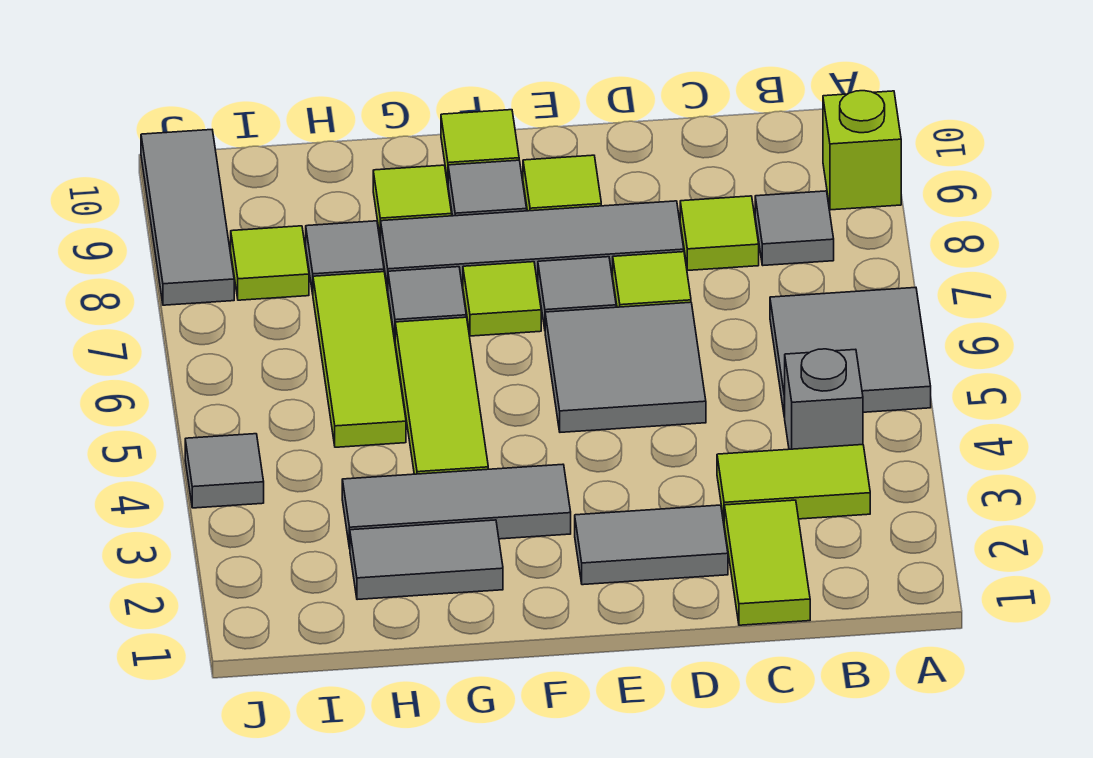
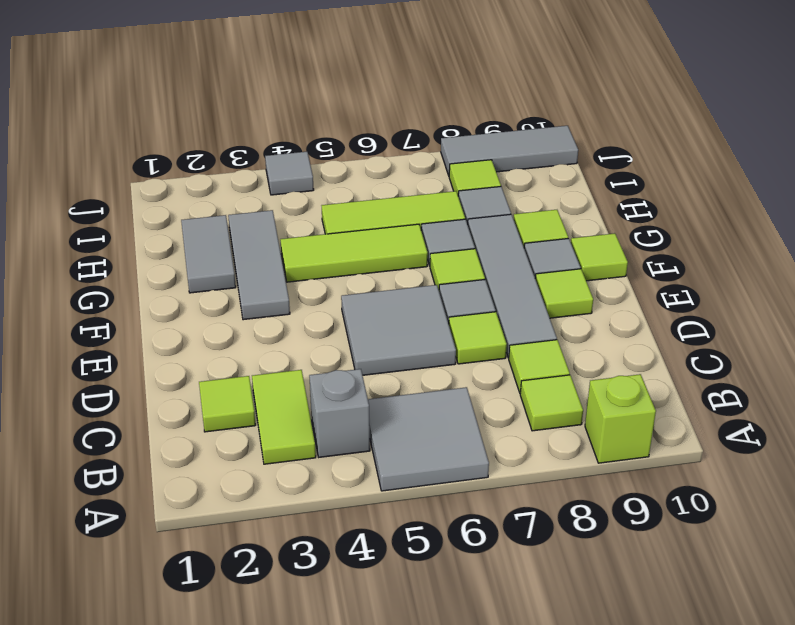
grey 1x1 tile [755,191,834,265] -> lime 1x1 tile [520,375,583,431]
lime 1x2 tile [724,500,810,625] -> lime 1x1 tile [199,376,256,432]
grey 1x2 tile [575,505,728,585] -> none

